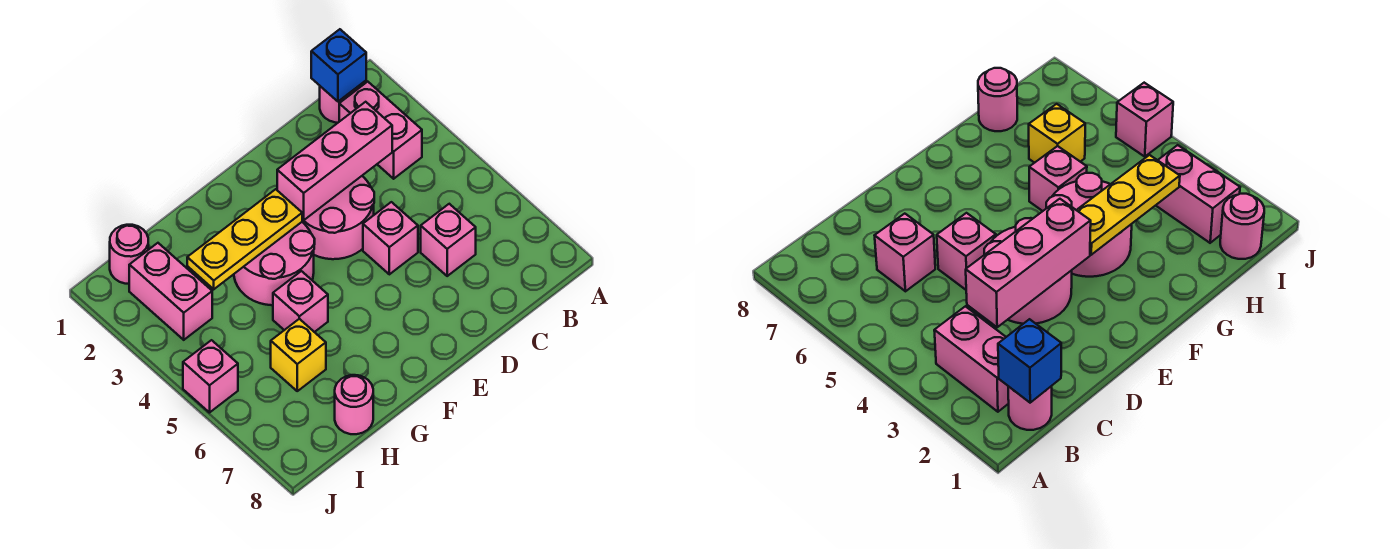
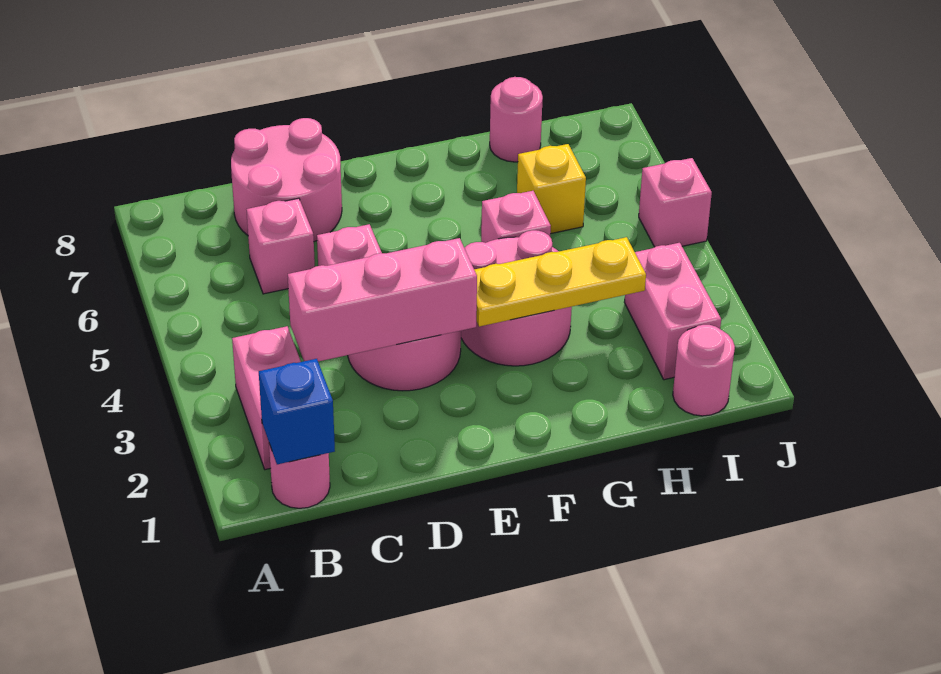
none -> pink 2x2 round brick [231,118,342,242]

